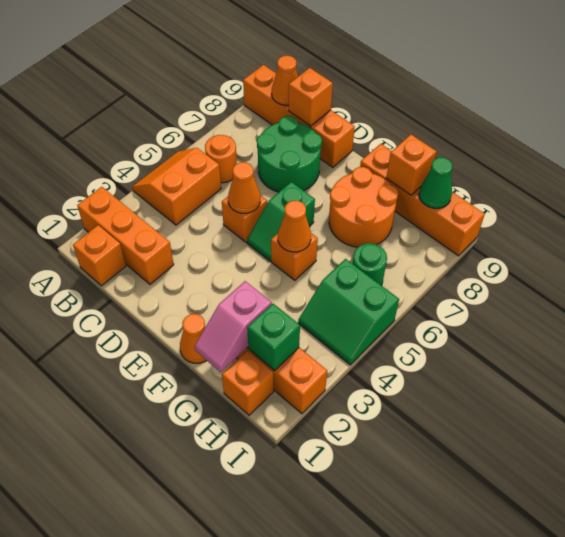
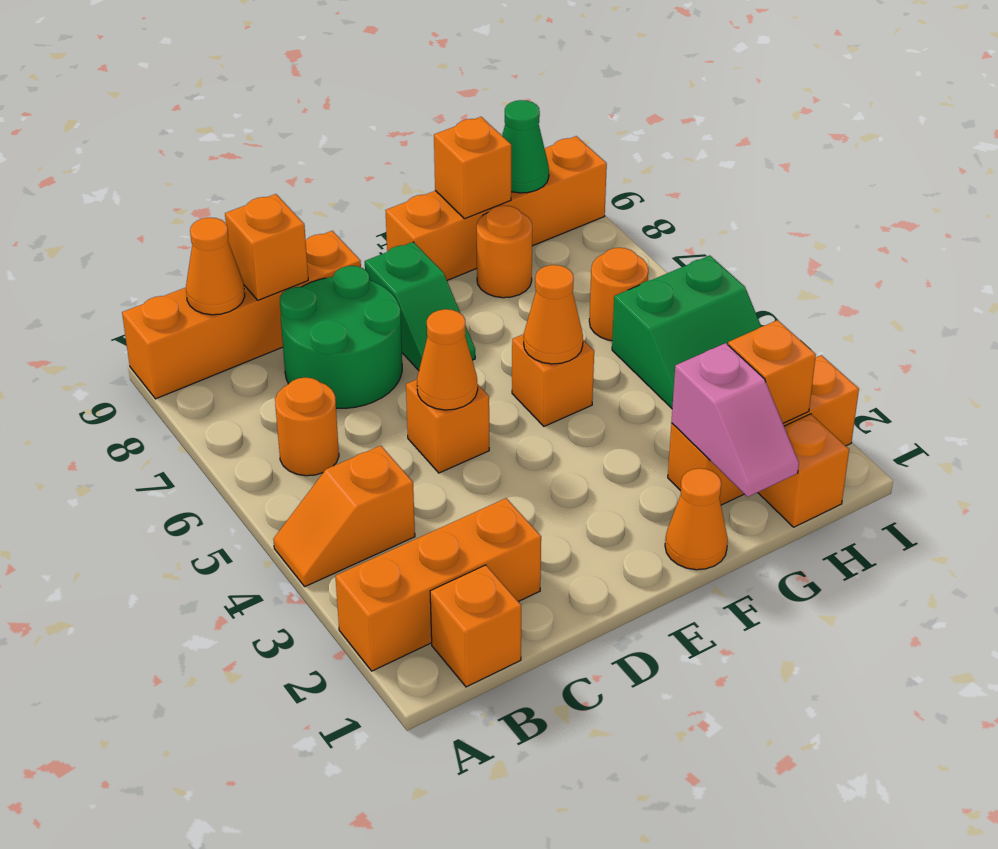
orange 2x2 slope [132,148,221,225] -> orange 1x2 slope [273,446,415,587]
green 1x2 slope [247,182,315,261] -> green 1x2 slope moved to [365,242,475,370]
orange 2x2 round brick [329,167,398,247] -> orange 1x1 round brick [476,205,532,298]
green 1x1 brick [247,304,300,371] -> orange 1x1 brick [728,320,816,423]
green 1x1 round brick [352,243,387,286] -> orange 1x1 round brick [589,248,648,341]

